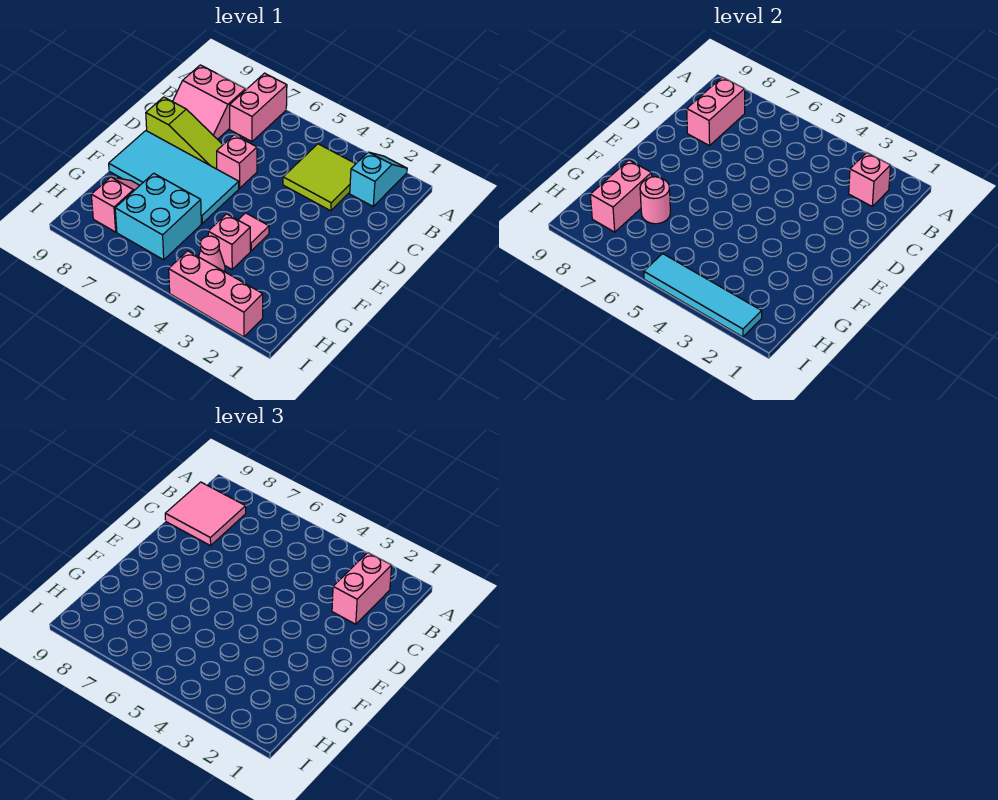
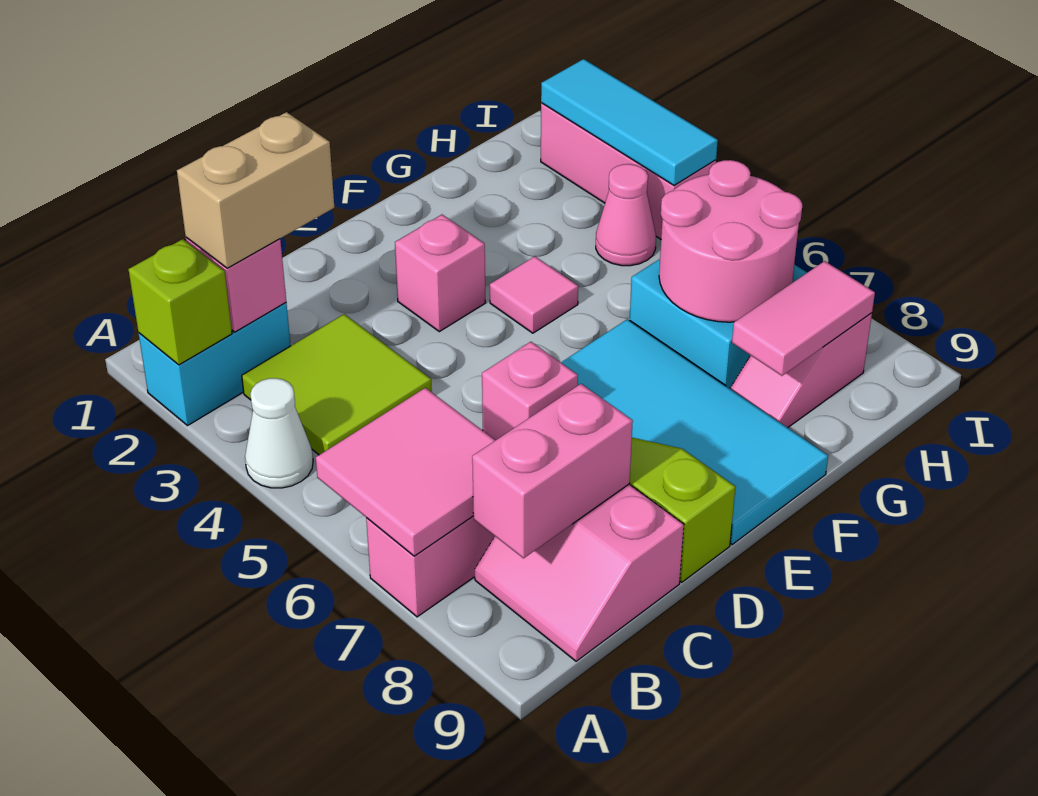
cyan 1x2 slope [350,152,407,206] -> cyan 1x2 brick [139,303,291,426]
none -> lime 1x1 brick [128,239,232,365]
none -> white 1x1 cone [245,378,313,488]
pink 1x2 brick [332,553,392,624] -> tan 1x2 brick [177,112,334,268]
pink 2x2 slope [173,65,246,139] -> pink 2x2 slope turned to [475,484,684,661]
pink 2x2 tile [165,482,246,546] -> pink 2x2 tile moved to [316,388,495,556]
pink 1x1 brick [208,214,250,269] -> pink 1x1 brick moved to [395,215,485,332]
pink 1x1 round brick [640,177,670,224] -> pink 2x2 round brick [659,160,802,322]
pink 1x2 brick [590,160,652,232] -> pink 1x2 tile [732,261,875,376]
cyan 1x4 tile [644,254,762,337] -> cyan 1x3 tile [541,59,718,185]

